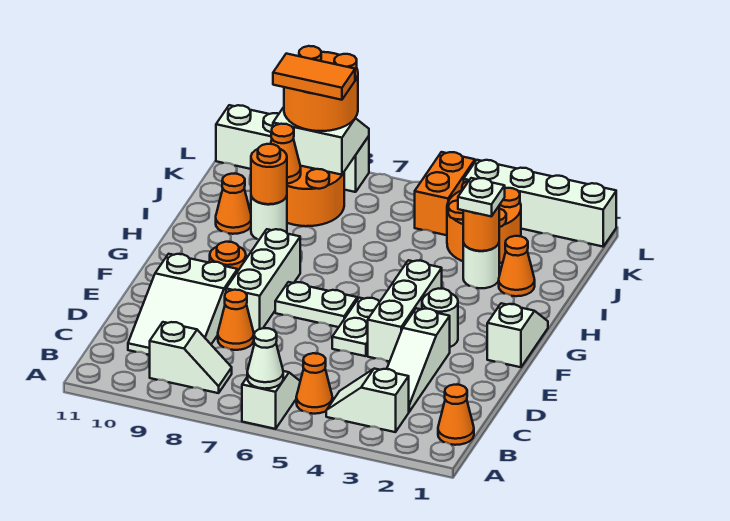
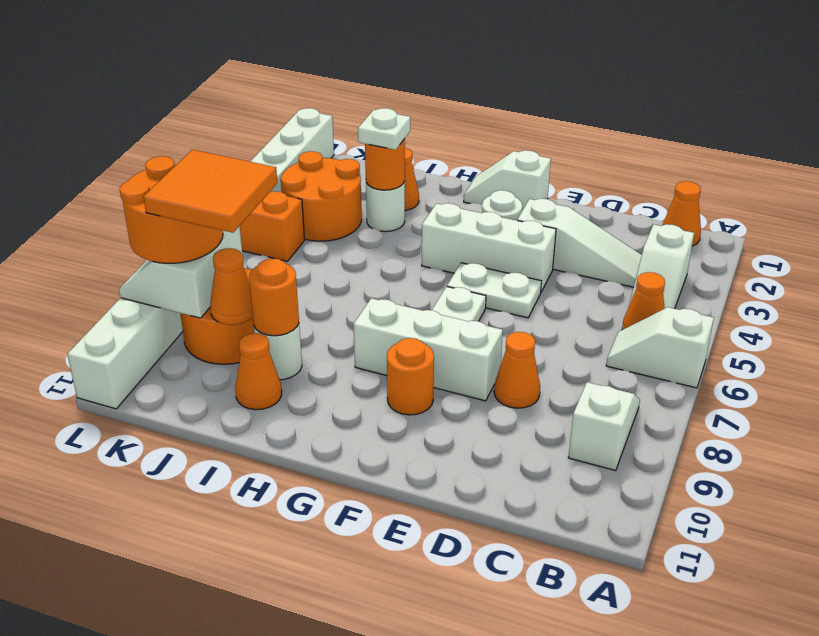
white 1x1 cone [247,328,283,389] -> none
white 2x3 slope [128,254,237,355] -> none
orange 1x2 tile [273,54,355,100] -> orange 2x2 tile [144,150,277,233]

